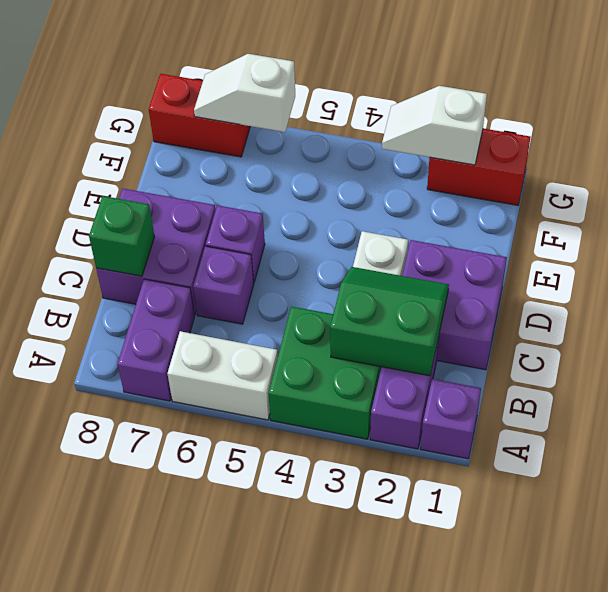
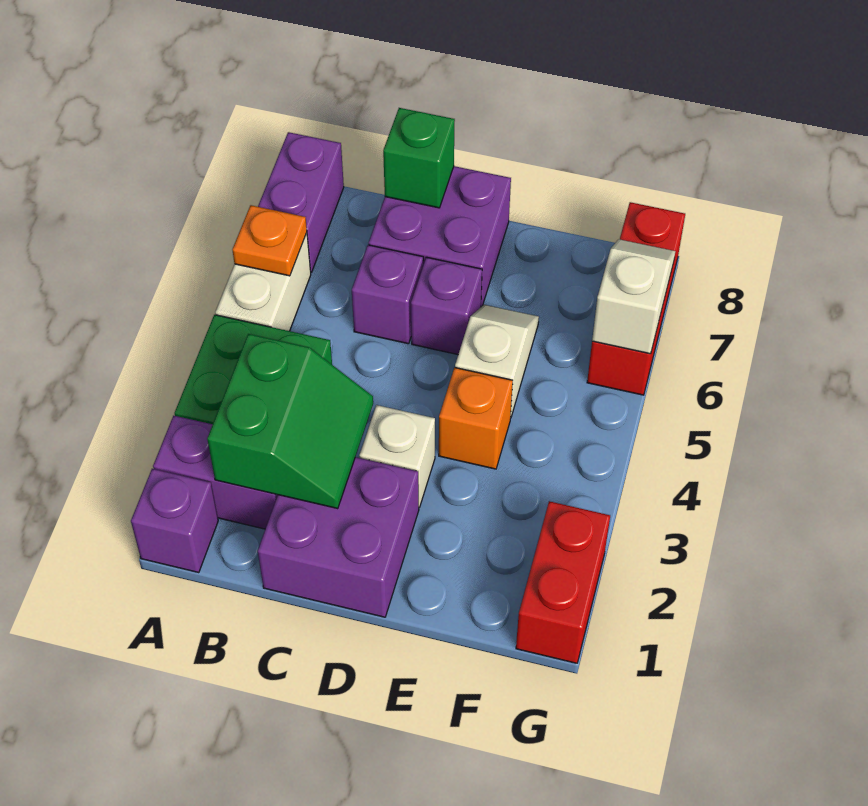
none -> orange 1x1 plate [232,205,307,276]
purple 1x2 brick [117,279,194,401] -> purple 1x2 brick turned to [258,132,344,273]
none -> orange 1x1 brick [439,368,513,469]
white 1x2 slope [382,86,487,165] -> white 1x2 slope moved to [455,305,539,418]
red 1x2 brick [149,74,250,157] -> red 1x3 brick [587,202,685,395]

